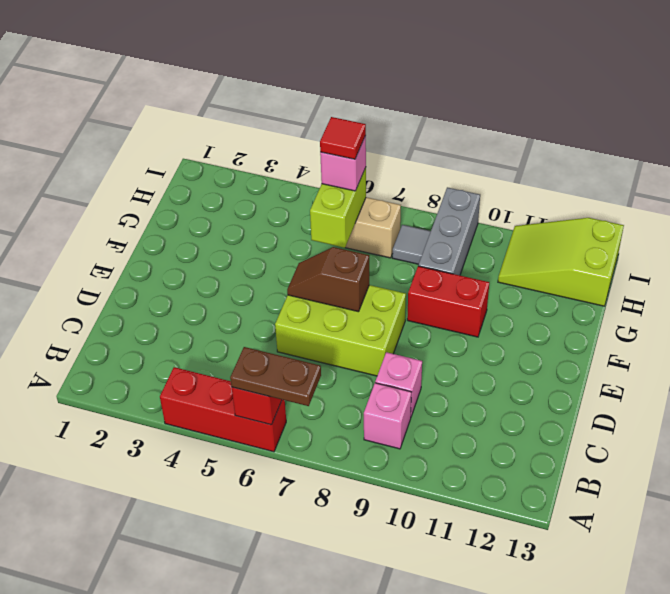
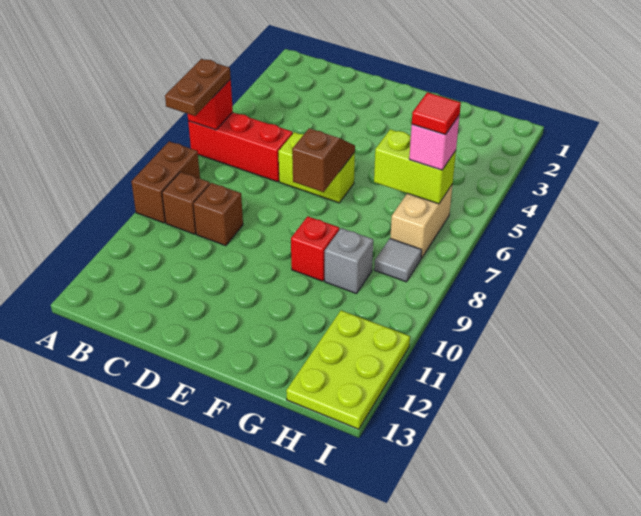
red 1x3 brick [160,367,286,452] -> red 1x3 brick turned to [188,112,293,182]
none -> brown 1x2 brick [131,141,200,223]
pink 1x1 brick [364,383,411,449] -> brown 1x1 brick [162,172,210,234]
pink 1x1 brick [375,352,422,416] -> brown 1x1 brick [193,183,243,246]
lime 2x3 brick [275,285,406,376] -> lime 1x2 brick [278,132,355,203]
red 1x2 brick [407,266,489,337] -> red 1x1 brick [291,216,339,281]
grey 1x3 brick [418,187,480,275] -> grey 1x1 brick [325,228,373,294]
lime 2x3 slope [498,218,624,306] -> lime 2x3 plate [286,310,410,429]

